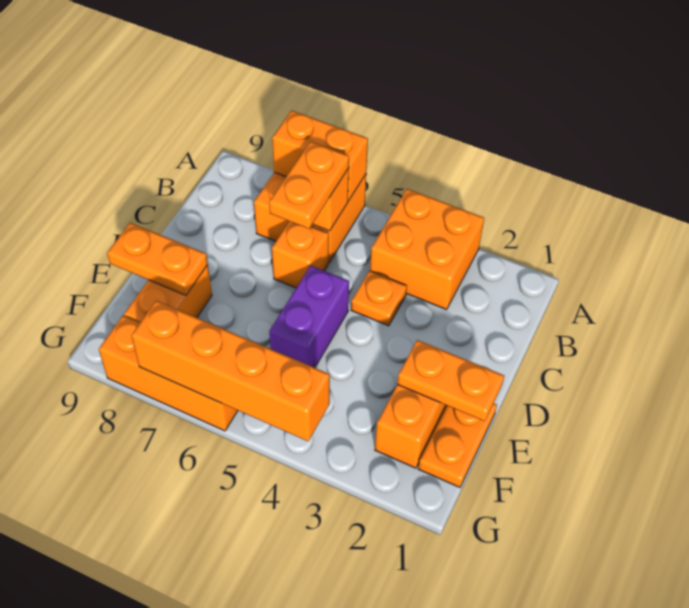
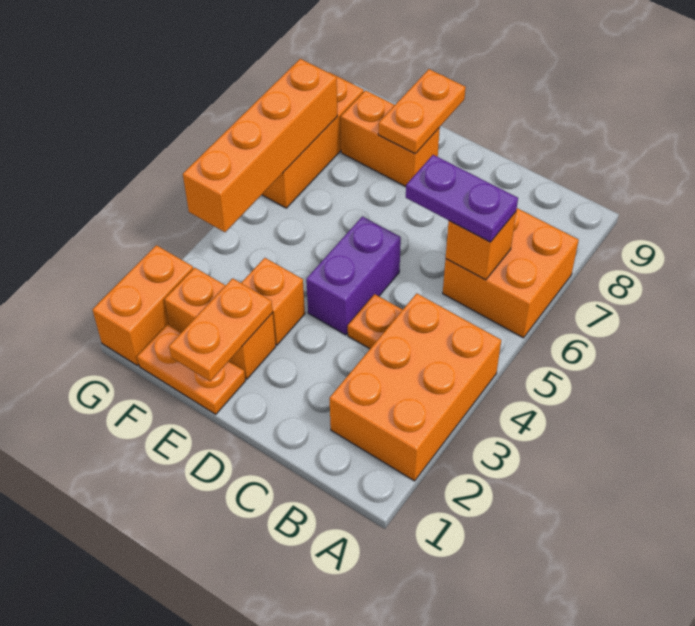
orange 2x2 brick [370,189,484,310] -> orange 2x3 brick [330,294,501,481]
orange 1x2 brick [272,111,368,201] -> orange 1x2 brick moved to [93,245,193,366]
orange 1x2 plate [269,141,349,229] -> purple 1x2 plate [406,155,518,242]
orange 1x1 brick [272,221,329,288] -> orange 1x1 brick moved to [242,258,305,345]
purple 1x2 brick [269,266,349,368] -> purple 1x2 brick turned to [306,217,401,335]

